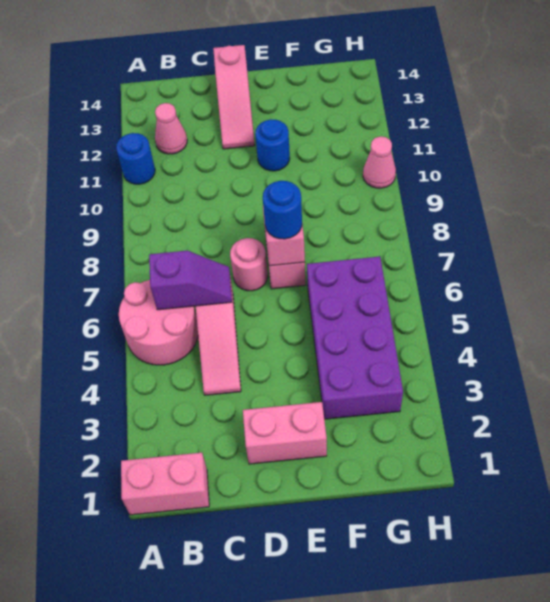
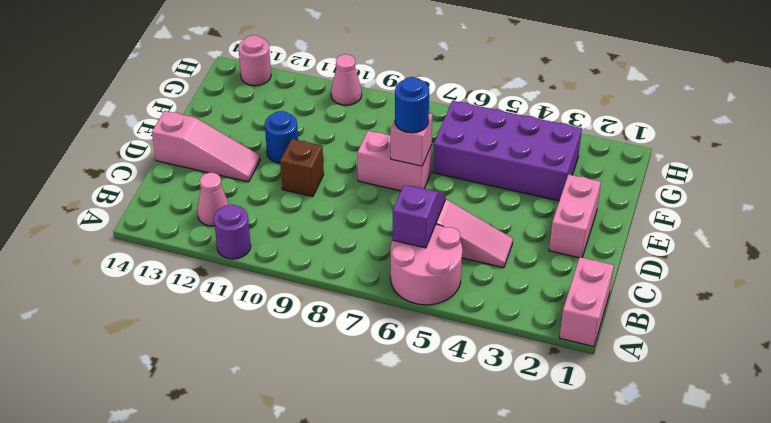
blue 1x1 round brick [116,133,155,184] -> purple 1x1 round brick [214,205,251,259]
pink 1x1 round brick [230,238,268,291] -> pink 1x1 round brick moved to [238,35,271,86]
none -> brown 1x1 brick [280,139,324,197]

